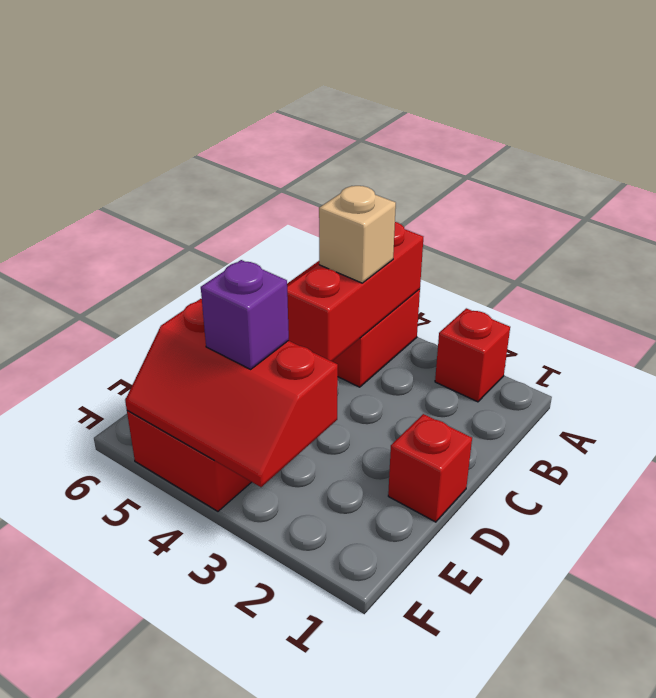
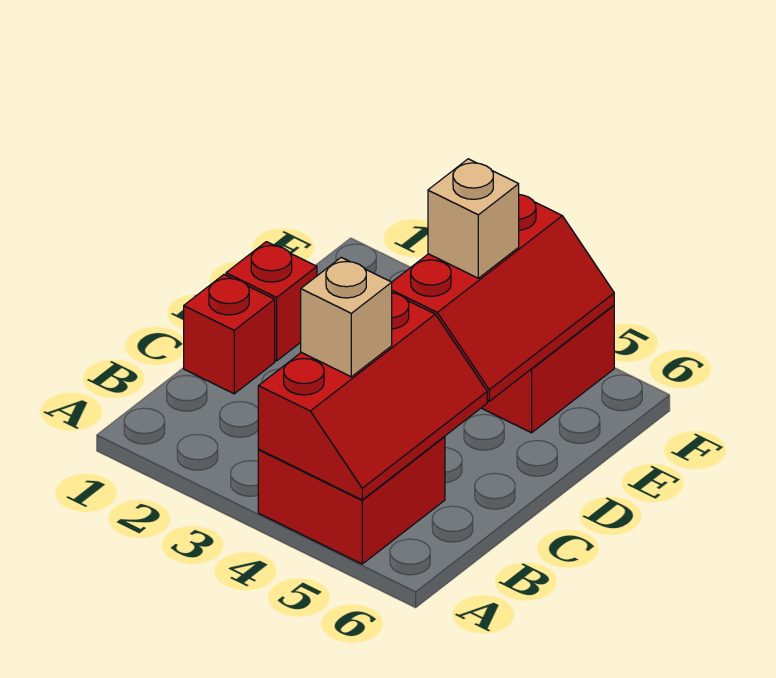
red 1x1 brick [435,308,510,402] -> red 1x1 brick moved to [184,275,275,394]
red 2x3 slope [125,299,338,487] -> red 2x3 slope turned to [392,195,614,401]
purple 1x1 brick [201,260,289,369] -> tan 1x1 brick [428,159,519,278]

